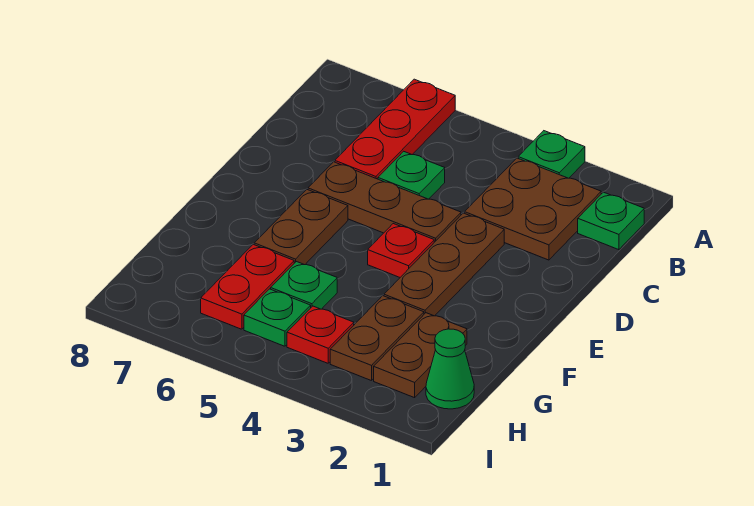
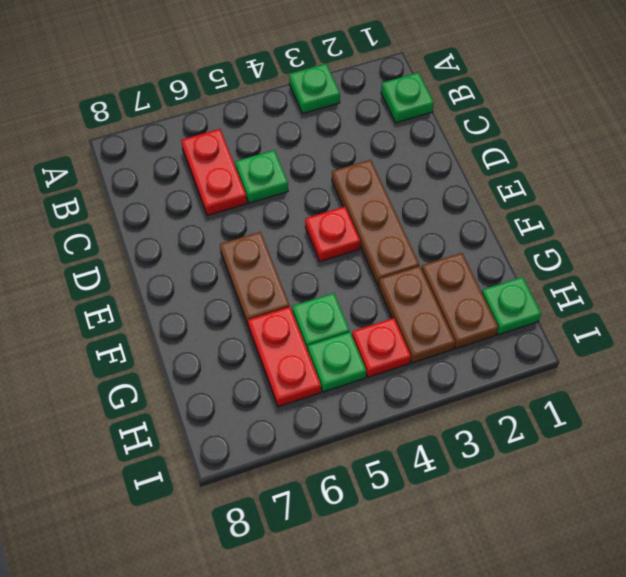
red 1x3 plate [335,79,455,179] -> red 1x2 plate [181,129,247,216]
brown 2x2 plate [465,158,601,260] -> none
brown 1x3 plate [308,162,461,242] -> none
green 1x1 cone [426,329,474,409] -> green 1x1 plate [482,277,541,335]

